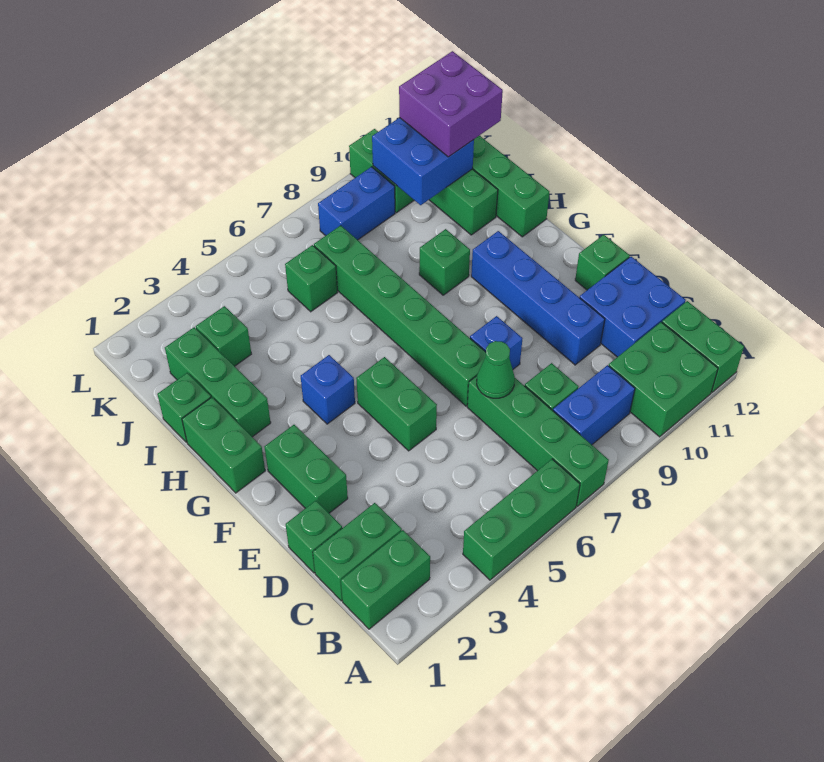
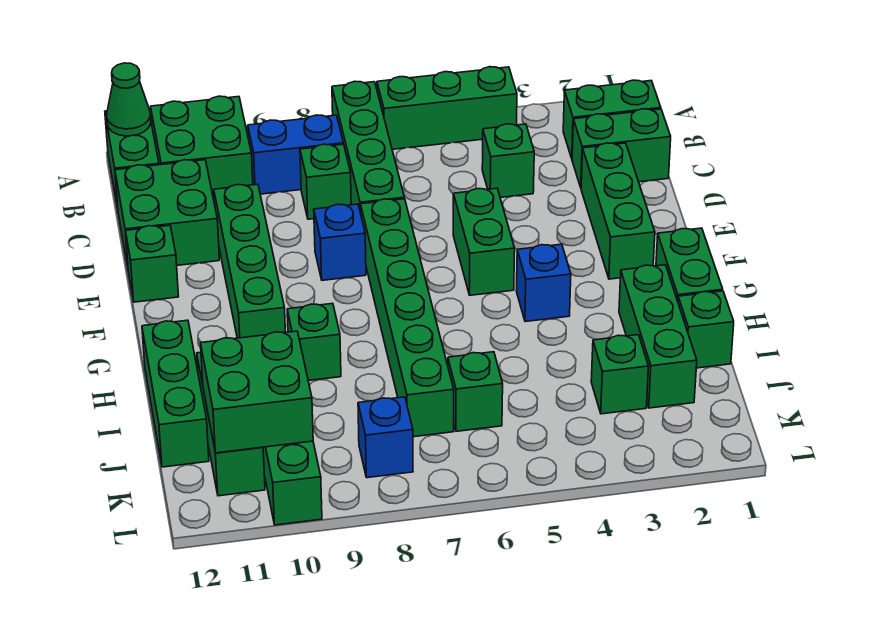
blue 2x2 brick [580,257,686,357] -> green 2x2 brick [115,160,219,267]
green 1x1 brick [286,501,342,573] -> green 1x1 brick moved to [482,124,534,198]
green 1x1 cone [477,341,515,398] -> green 1x1 cone moved to [107,63,151,136]
blue 1x4 brick [471,231,605,365] -> green 1x4 brick [214,184,285,338]
green 1x2 brick [264,425,348,513] -> green 1x3 brick [581,143,655,279]
blue 2x2 brick [372,118,474,205] -> green 2x2 brick [201,331,313,453]
purple 2x2 brick [399,51,503,157] -> none
blue 1x2 brick [318,167,395,240] -> blue 1x1 brick [358,397,413,478]

